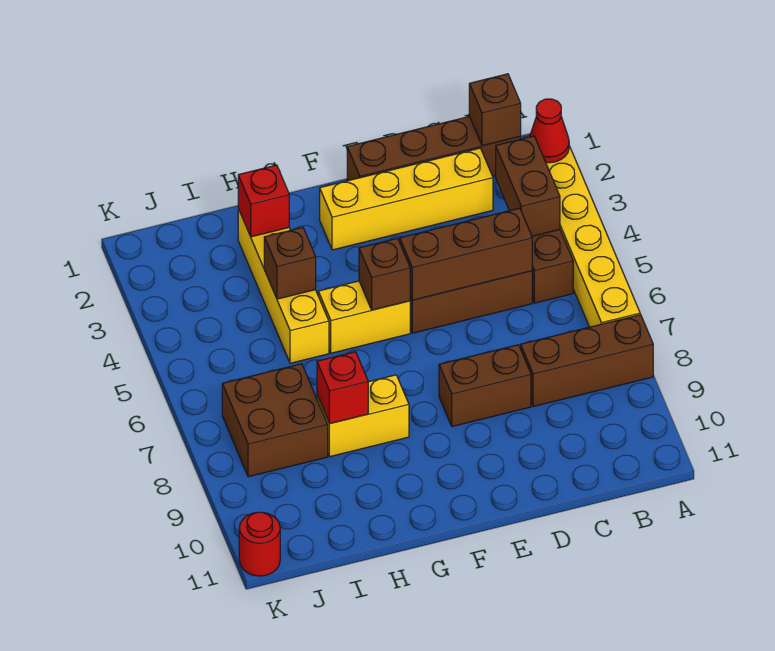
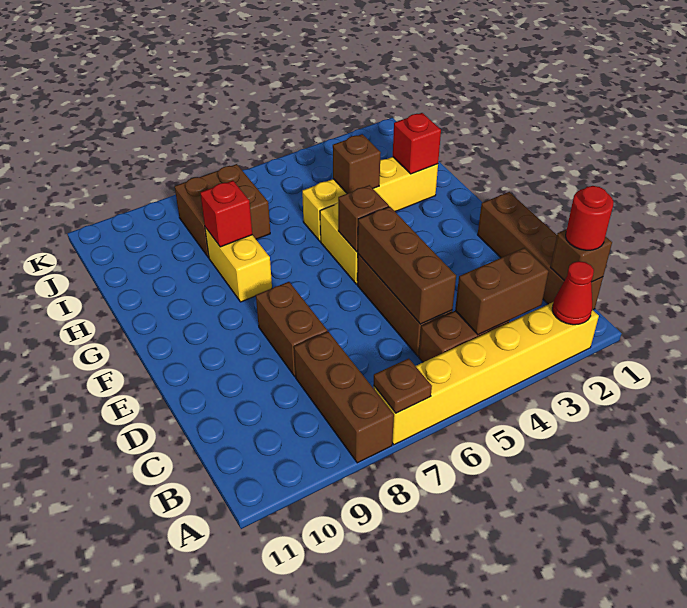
none -> brown 1x1 plate [373,358,432,413]
yellow 1x4 brick [320,148,493,250] -> none
red 1x1 round brick [239,512,280,576] -> red 1x1 round brick moved to [566,186,613,250]

